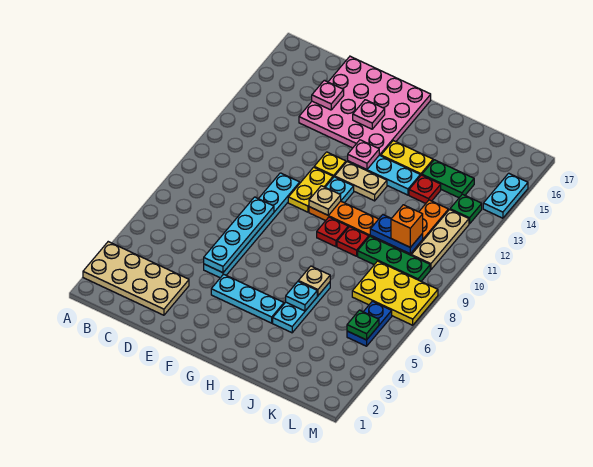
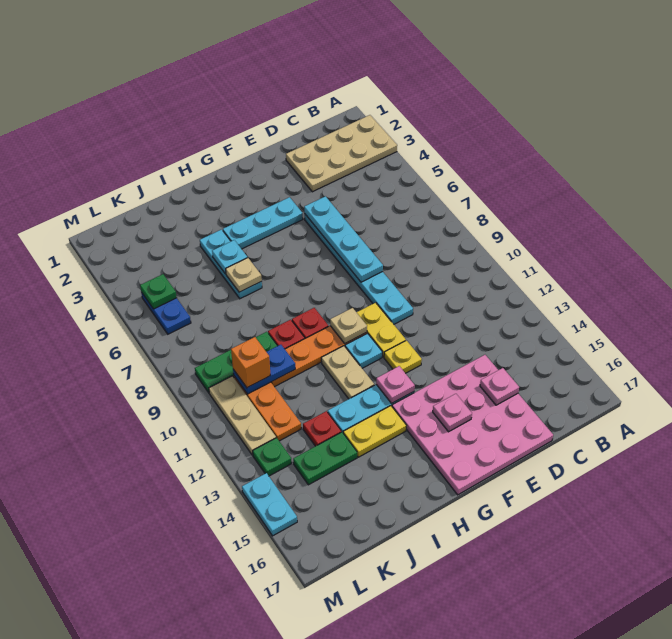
tan 1x2 plate [335,162,387,201] -> tan 1x2 plate turned to [321,346,374,399]
yellow 2x3 plate [352,261,438,325] -> none

